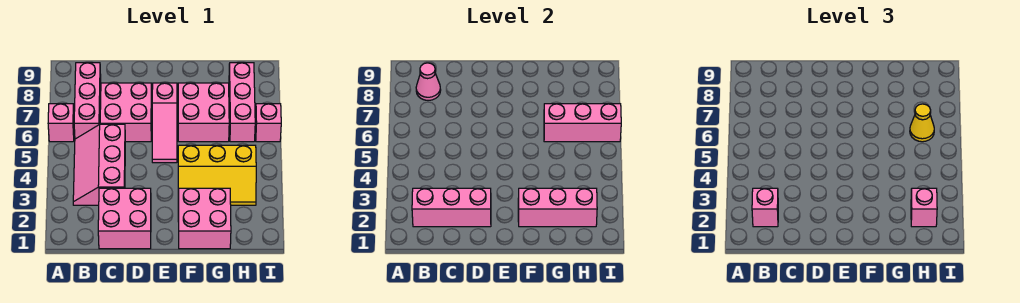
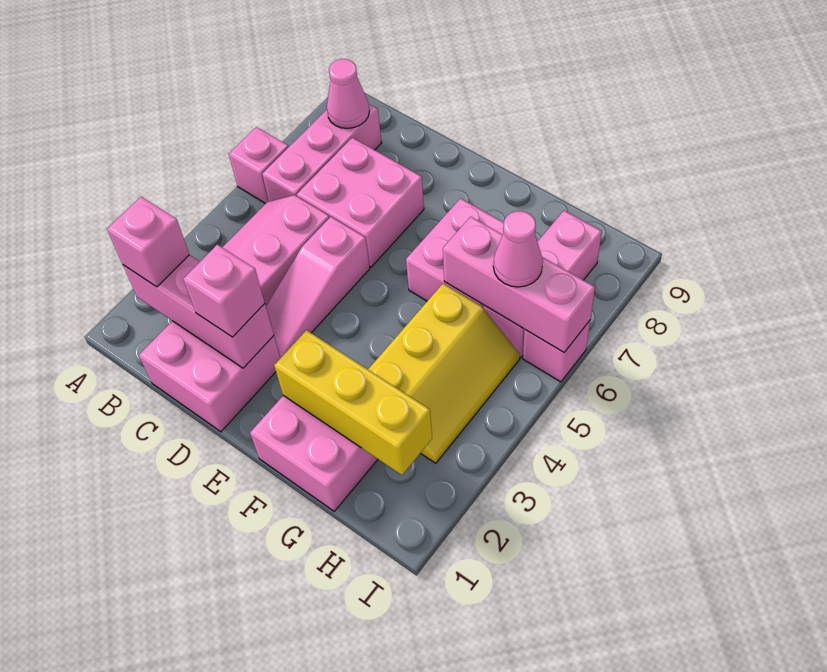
pink 1x3 slope [152,83,177,163] -> pink 1x3 slope moved to [266,217,370,358]
pink 1x3 brick [518,188,597,227] -> yellow 1x3 brick [274,330,432,475]
yellow 2x3 slope [178,145,256,205] -> yellow 2x3 slope turned to [368,284,520,463]
pink 1x1 brick [911,188,937,227] -> pink 1x1 brick moved to [183,245,265,337]
yellow 1x1 cone [910,104,934,142] -> pink 1x1 cone [493,211,543,287]

